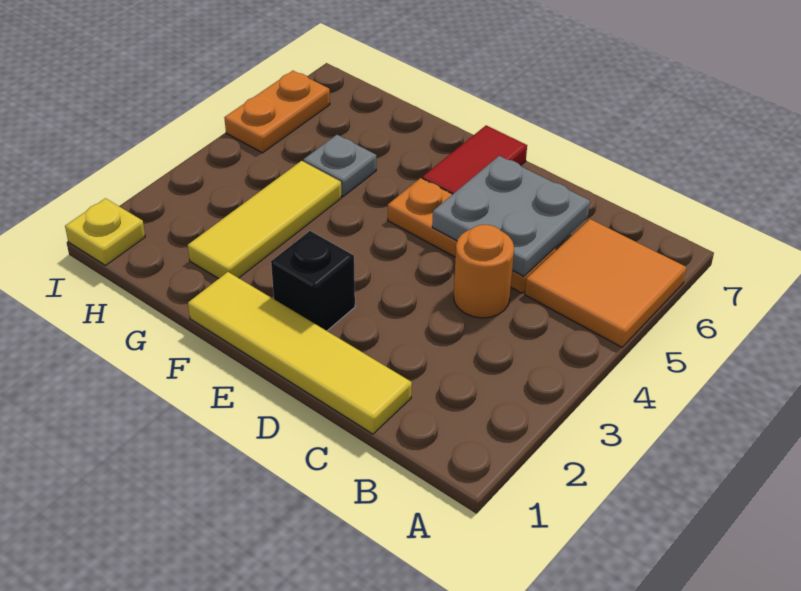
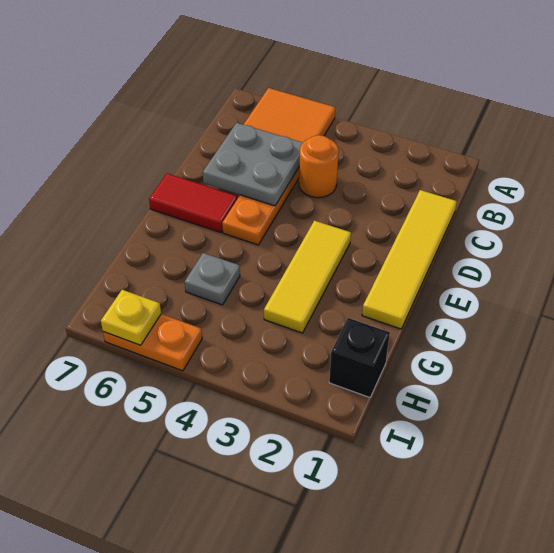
black 1x1 brick [271,231,355,331] -> black 1x1 brick moved to [329,318,390,398]
yellow 1x3 tile [188,161,342,279] -> yellow 1x3 tile turned to [264,221,351,333]
yellow 1x1 plate [65,198,145,265] -> yellow 1x1 plate moved to [101,290,161,345]

